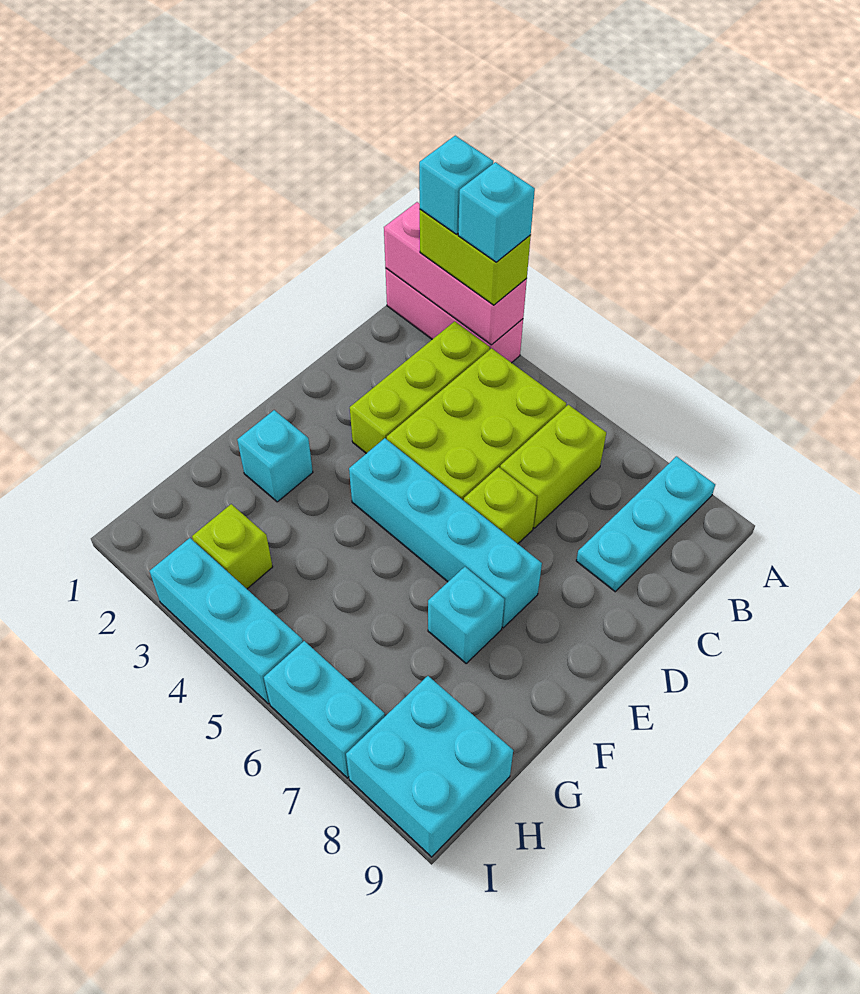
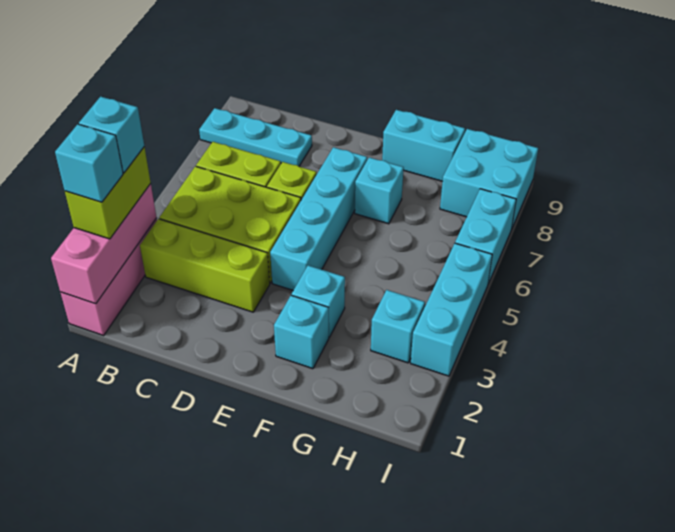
none -> cyan 1x1 brick [292,265,345,337]
none -> cyan 1x2 brick [382,110,465,181]
lime 1x1 brick [192,504,273,589] -> cyan 1x1 brick [371,290,425,363]

